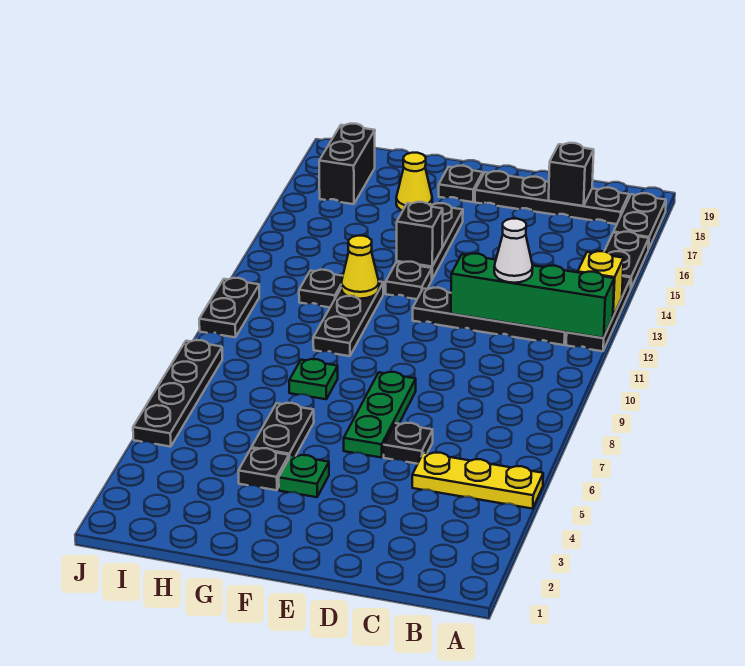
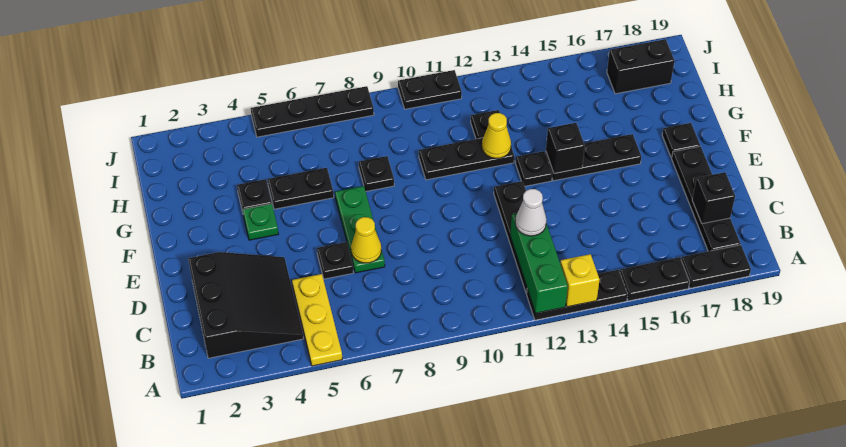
green 1x4 brick [451,254,614,338] -> green 1x3 brick [510,213,568,313]
none -> black 3x3 slope [188,252,304,358]
green 1x3 plate [344,372,416,458] -> green 1x3 plate turned to [335,186,385,273]
green 1x1 plate [289,359,338,399] -> black 1x1 plate [359,156,394,191]
yellow 1x1 cone [396,153,432,211] -> yellow 1x1 cone moved to [351,217,381,263]

